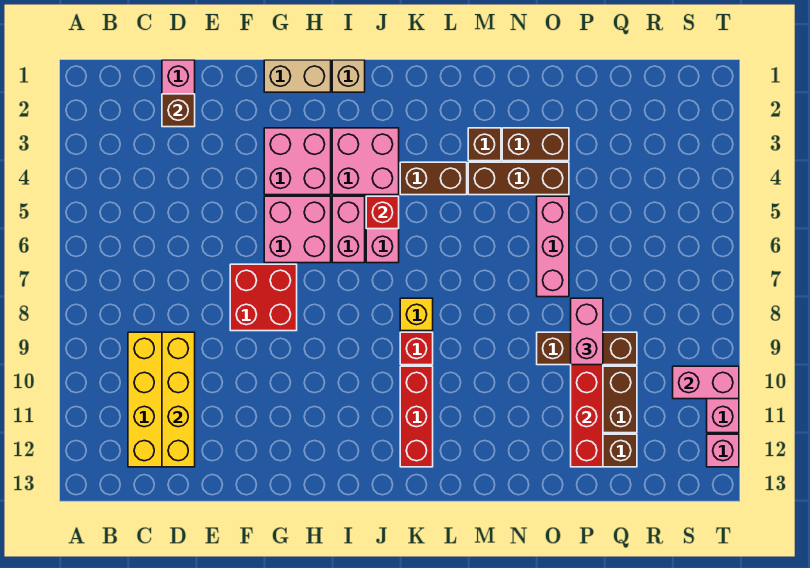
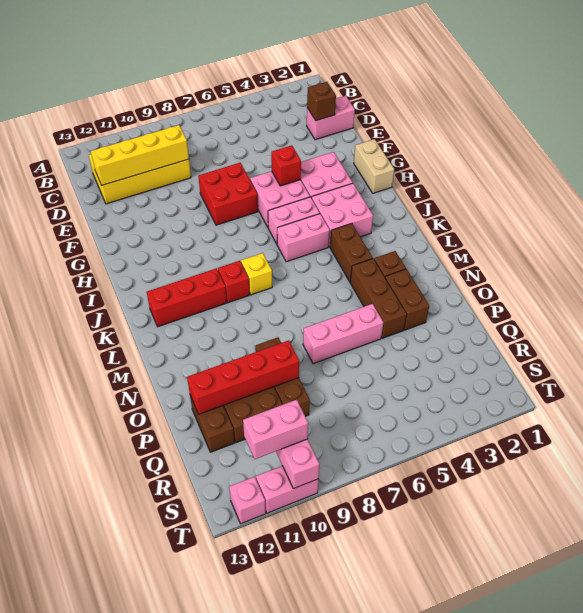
tan 1x1 brick [332,60,365,92] -> none
red 1x1 brick [366,196,399,229] -> red 1x1 brick moved to [271,145,301,186]
pink 1x2 brick [571,298,603,365] -> pink 1x2 brick moved to [243,400,308,459]

